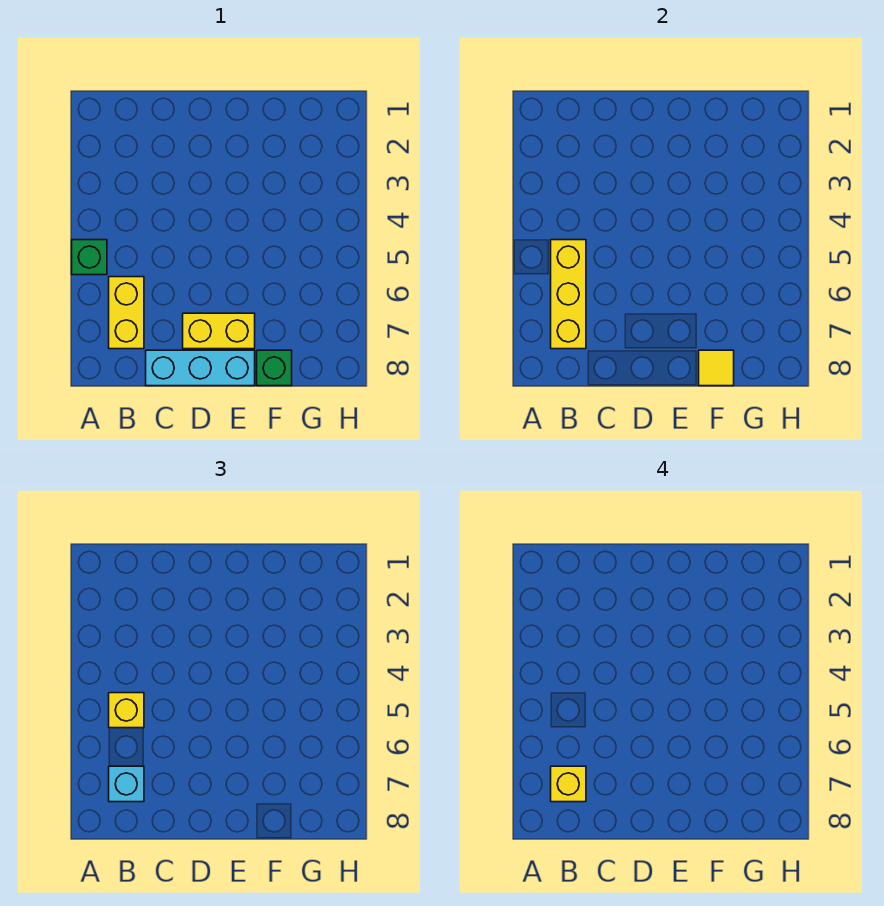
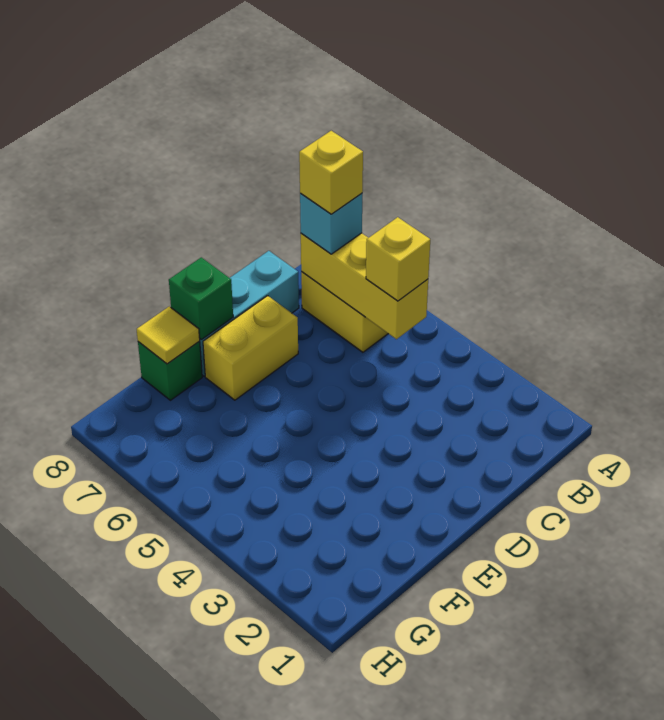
green 1x1 brick [72,240,107,275] -> green 1x1 brick moved to [169,257,233,339]

